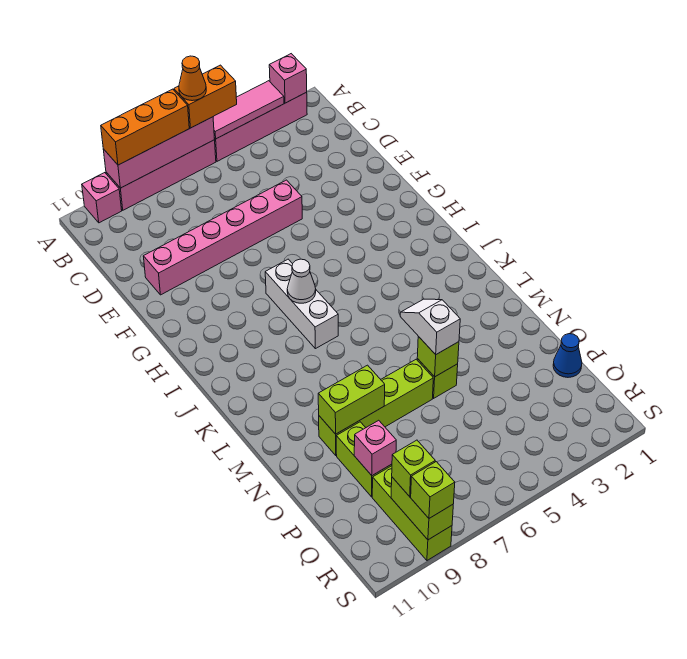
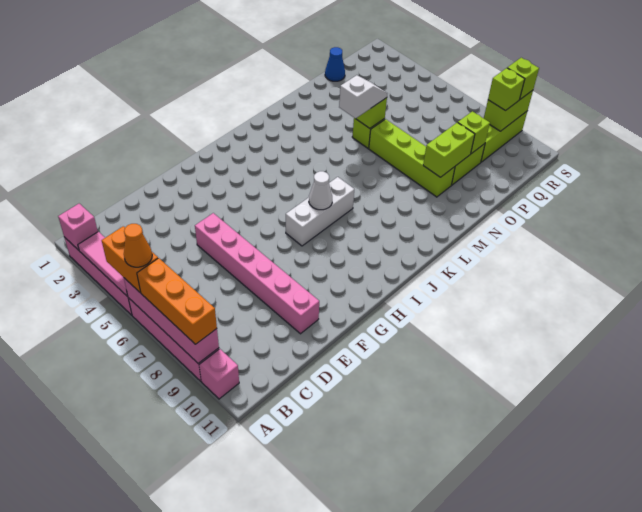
white 1x2 slope [400,299,460,355] -> white 1x2 slope turned to [339,75,388,119]
lime 1x2 brick [318,365,385,434] -> lime 1x2 brick turned to [423,122,475,177]
pink 1x1 brick [354,420,396,475] -> lime 1x1 brick [458,111,490,154]

